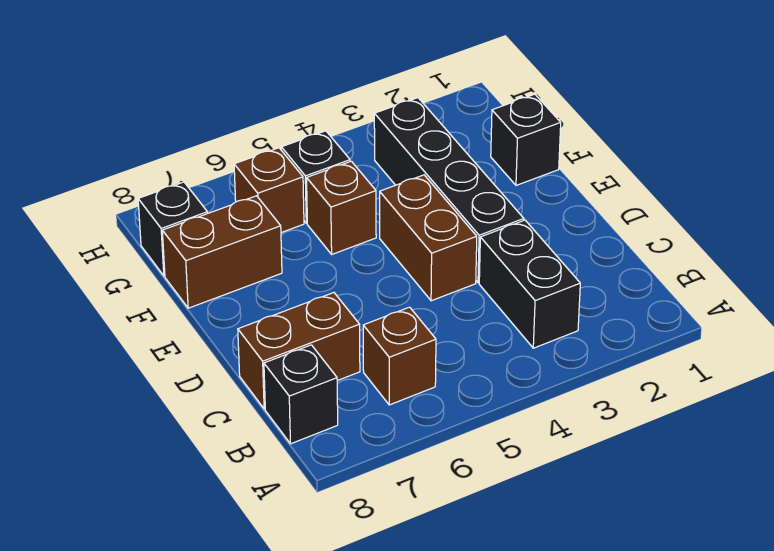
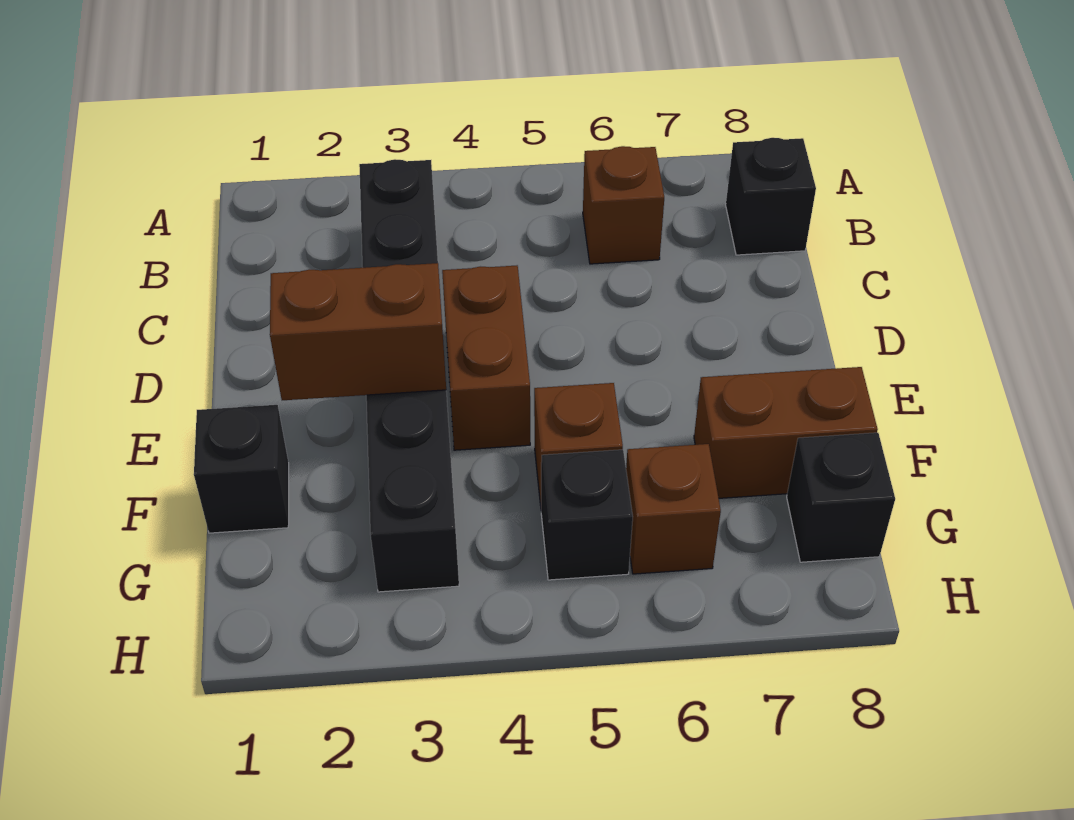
brown 1x2 brick [238,293,360,409] -> brown 1x2 brick moved to [270,263,446,400]

